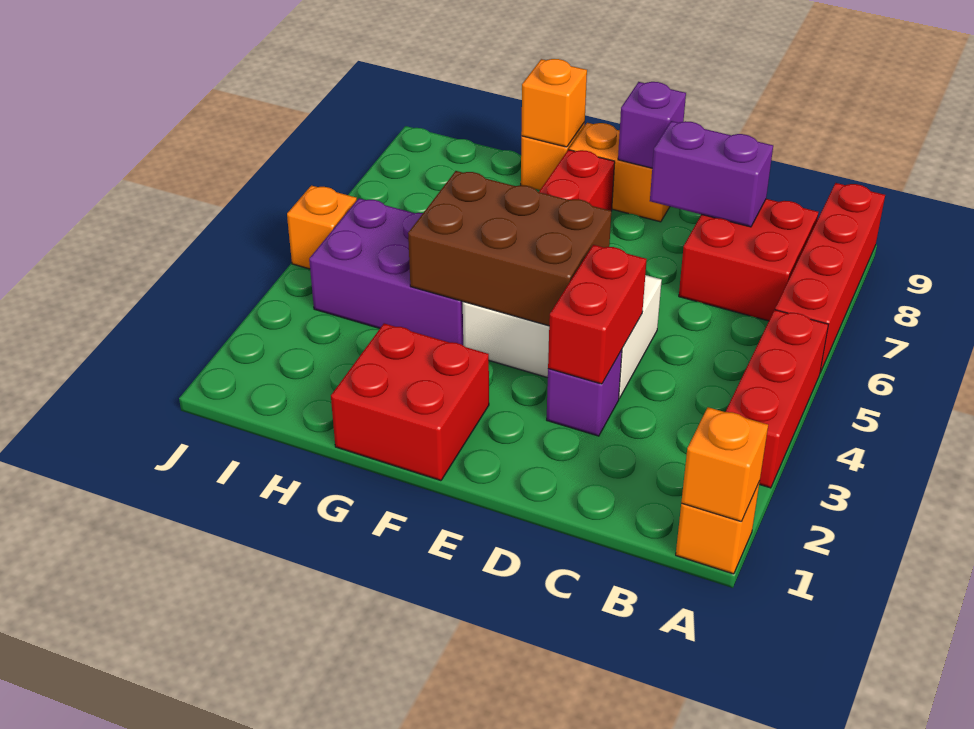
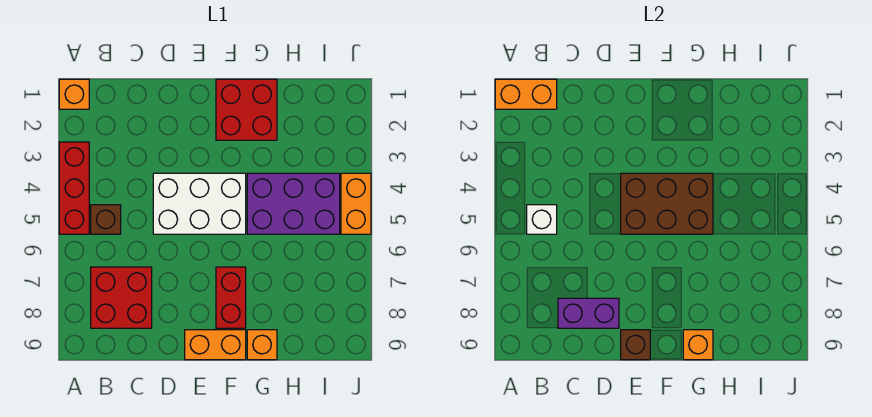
orange 1x1 brick [681,407,768,522] -> orange 1x2 brick [495,79,557,109]
red 1x4 brick [775,183,885,373] -> none
none -> brown 1x1 brick [91,205,121,234]
none -> white 1x1 brick [527,205,557,234]
purple 1x1 brick [547,350,622,436] -> none
red 1x2 brick [548,245,647,384] -> none
purple 1x1 brick [618,82,686,168] -> brown 1x1 brick [621,330,650,360]
orange 1x1 brick [287,185,357,269] -> orange 1x2 brick [341,173,371,234]

